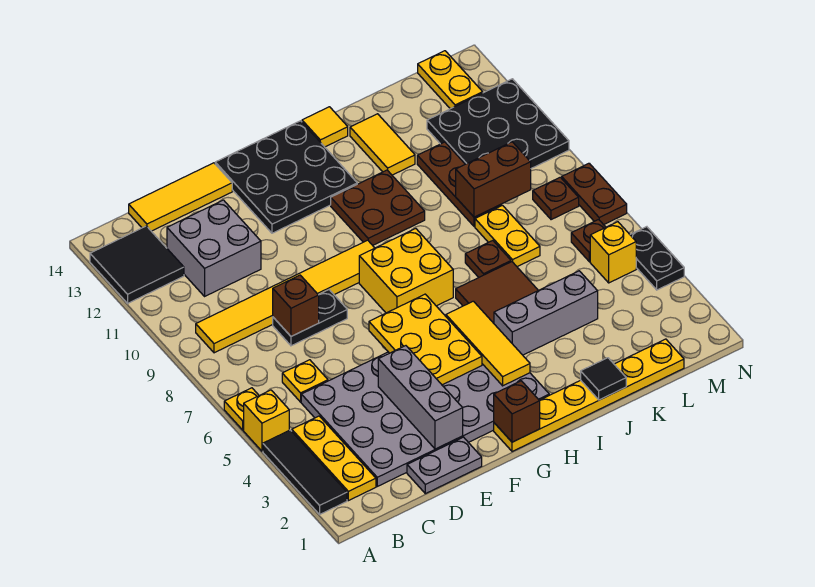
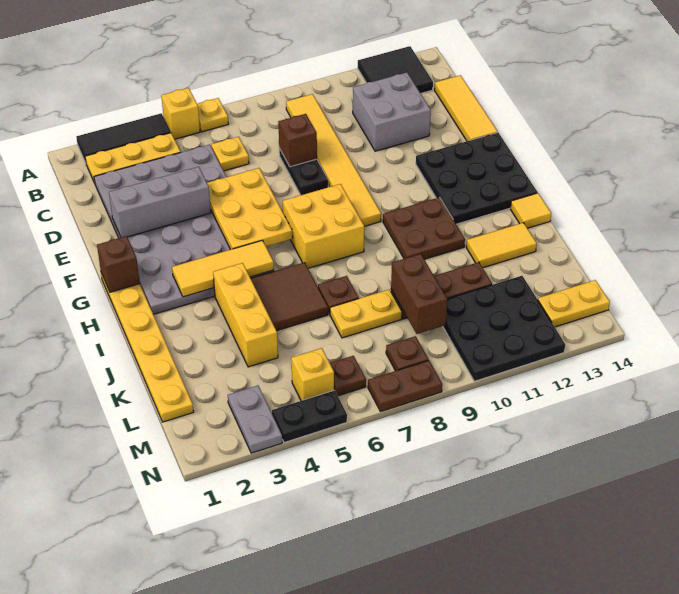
grey 1x2 plate [407,437,482,494] -> grey 1x2 plate moved to [228,385,282,453]
yellow 2x3 plate [369,294,482,385] -> yellow 2x3 plate turned to [207,168,293,250]
grey 1x3 brick [494,271,598,355] -> yellow 1x3 brick [213,263,278,367]
black 1x1 tile [581,358,626,400] -> none

